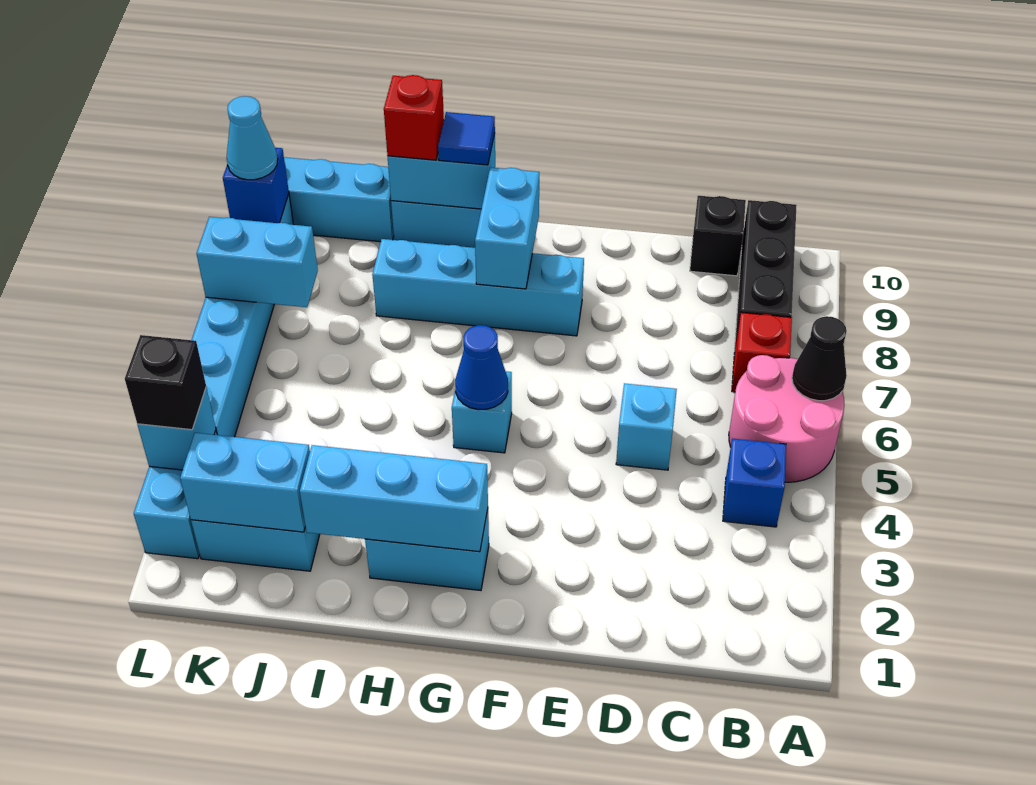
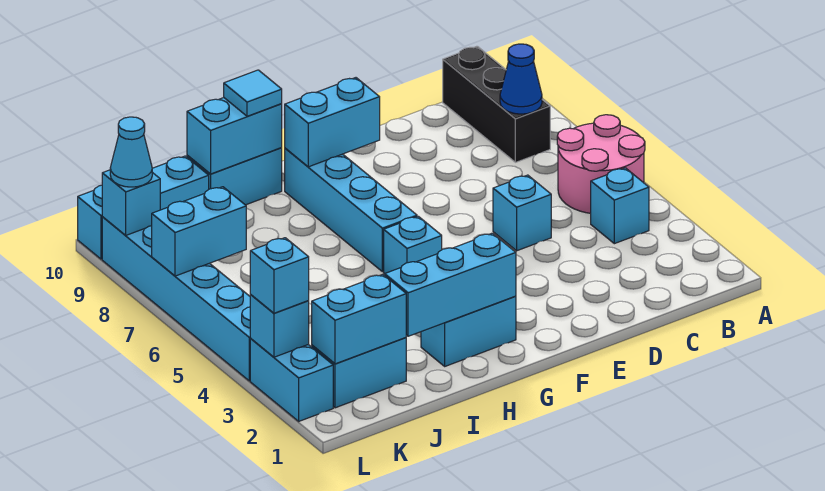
black 1x1 cone [792,316,847,401] -> none
blue 1x1 brick [723,439,786,527] -> cyan 1x1 brick [591,168,649,244]
red 1x1 brick [732,312,792,392] -> none
black 1x1 brick [690,196,746,276] -> none
cyan 1x4 brick [372,239,584,336] -> cyan 1x4 brick turned to [285,148,417,272]
blue 1x1 cone [455,325,508,410] -> blue 1x1 cone moved to [500,44,542,114]
cyan 1x2 brick [475,167,539,289] -> cyan 1x2 brick turned to [285,78,380,167]
blue 1x1 tile [438,112,495,165] -> cyan 1x1 tile [224,70,282,116]
red 1x1 brick [384,75,444,160] -> none
black 1x1 brick [125,335,206,430] -> cyan 1x1 brick [250,238,309,313]
blue 1x1 brick [223,148,289,223] -> cyan 1x1 brick [102,170,160,235]

